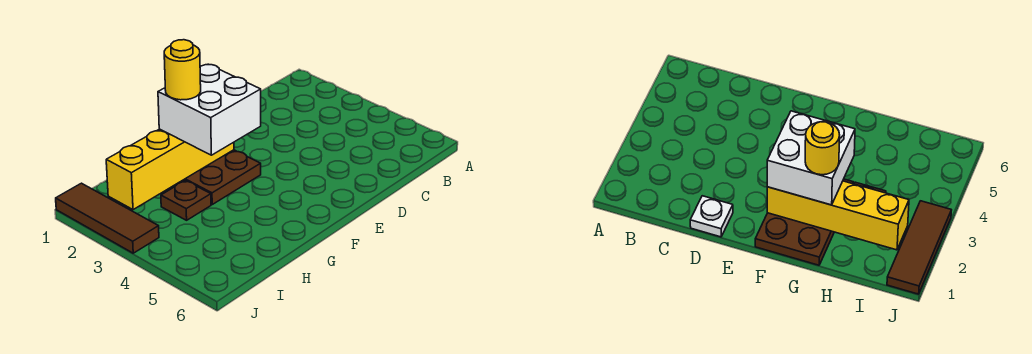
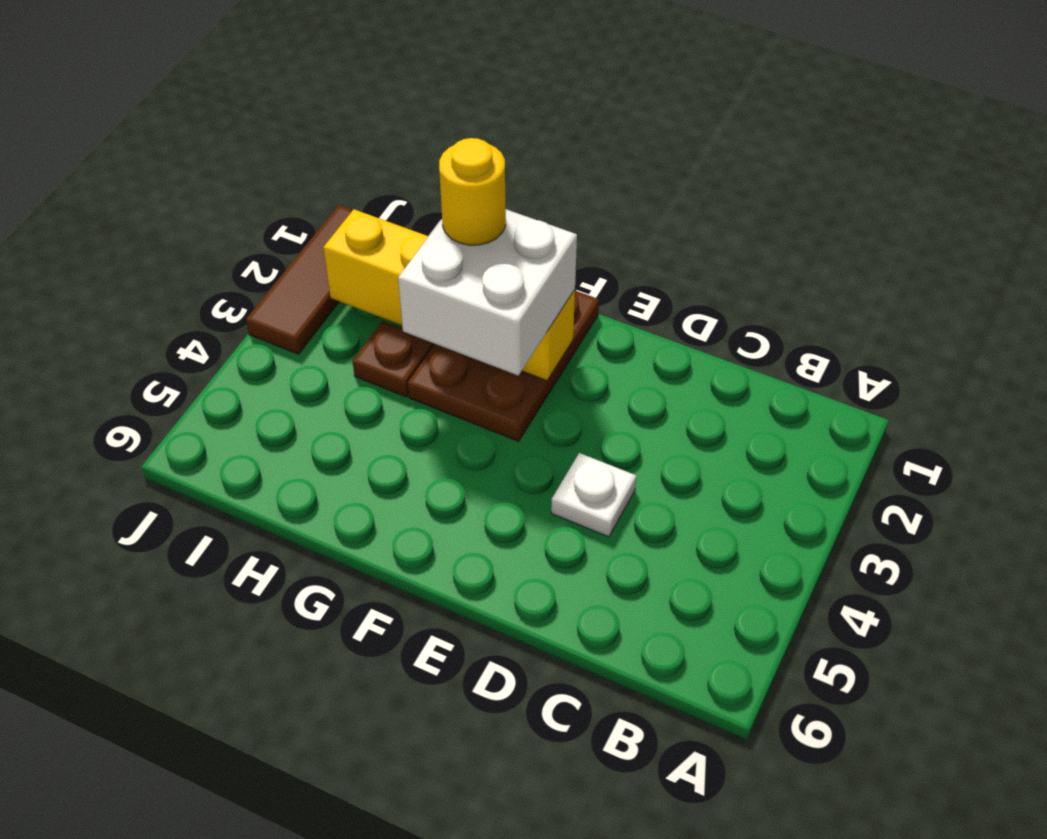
white 1x1 plate [690,196,733,237] -> white 1x1 plate moved to [551,453,636,537]

